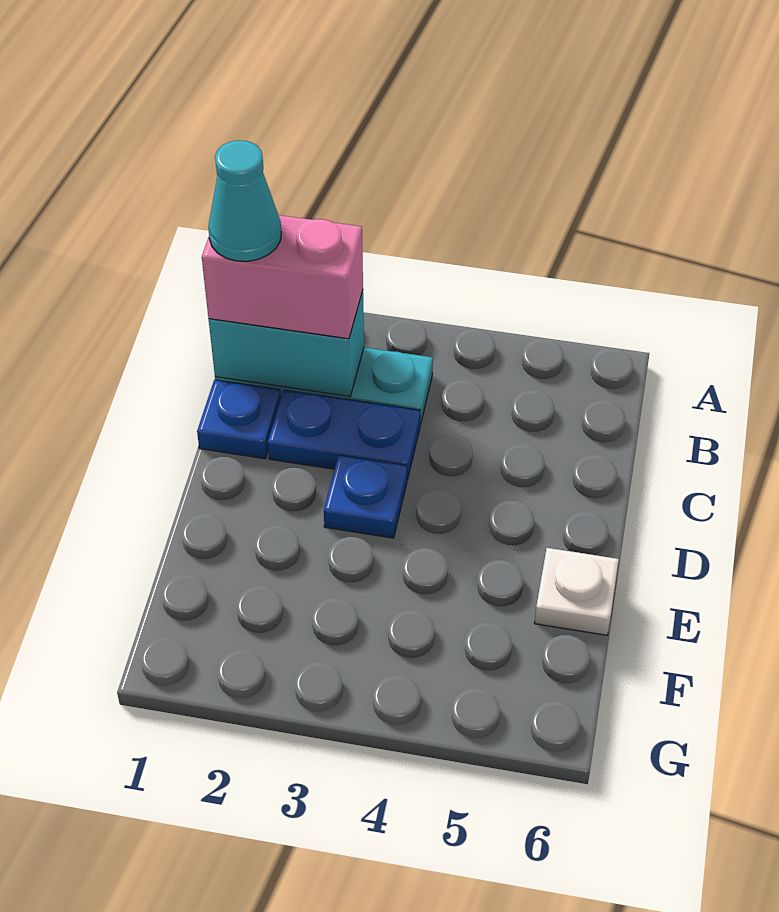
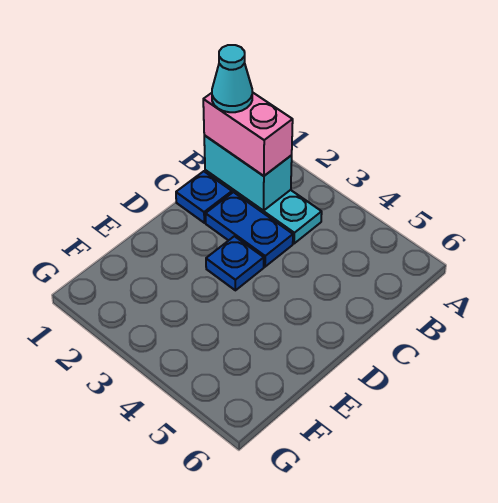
white 1x1 plate [535,548,619,635] -> none

